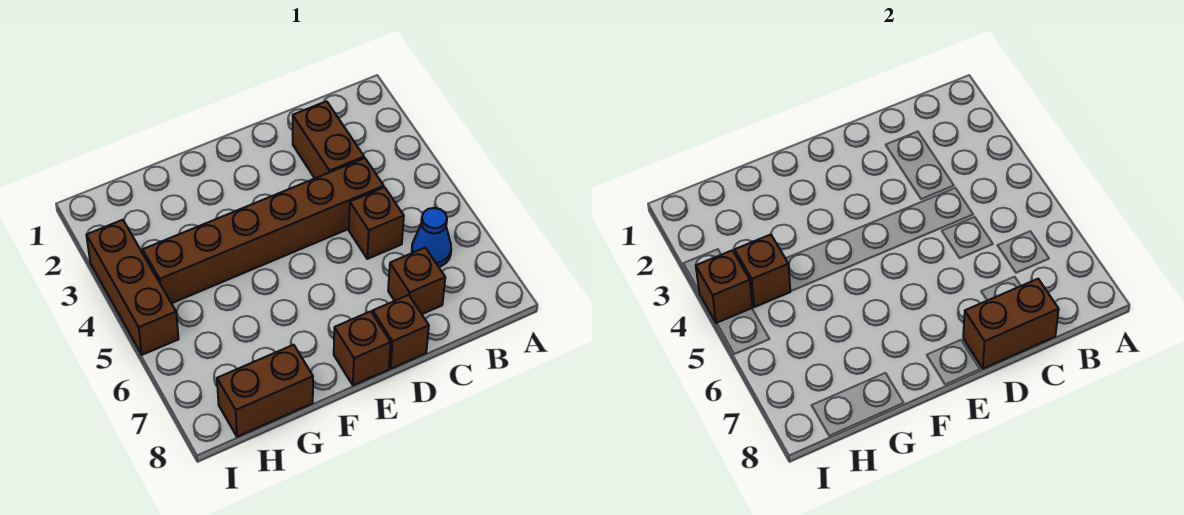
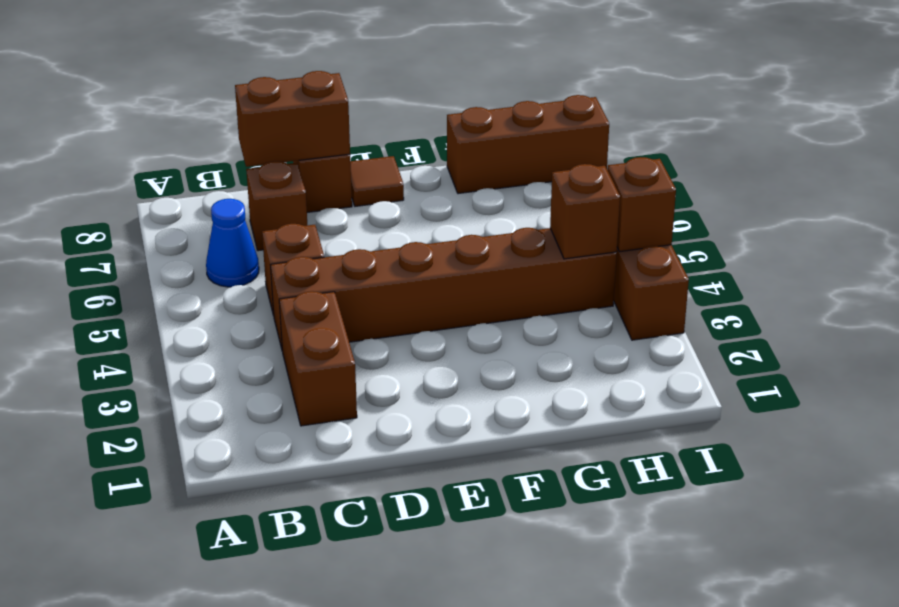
brown 1x1 brick [334,311,391,385] -> brown 1x1 tile [350,156,404,206]
brown 1x2 brick [217,345,313,437] -> brown 1x3 brick [447,95,609,194]

